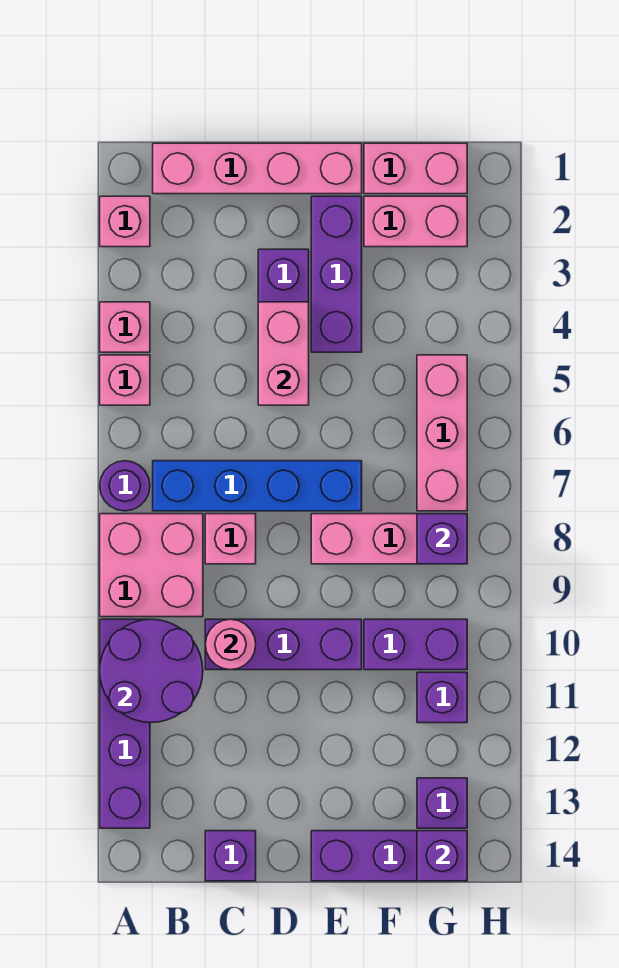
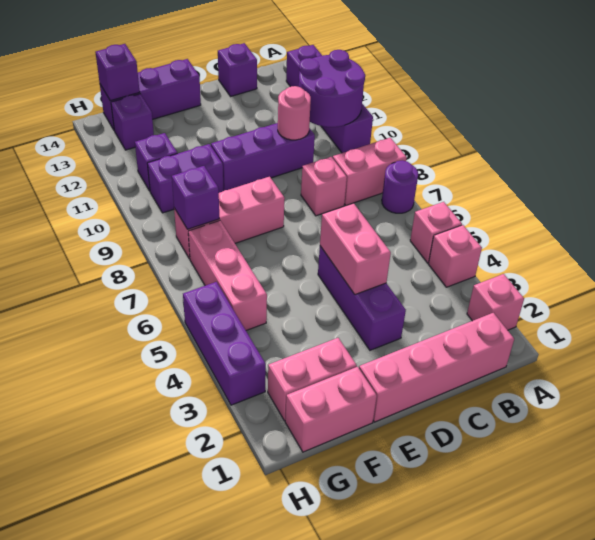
pink 2x2 brick [100,514,203,617] -> pink 1x2 brick [333,138,407,206]
blue 1x4 brick [153,461,362,511] -> none
purple 1x3 brick [311,196,362,352] -> purple 1x3 brick moved to [183,282,266,405]

